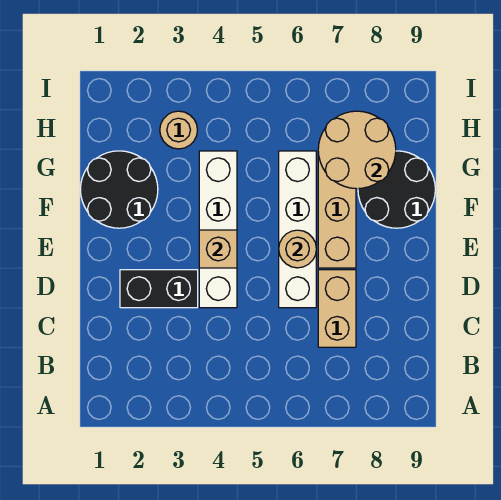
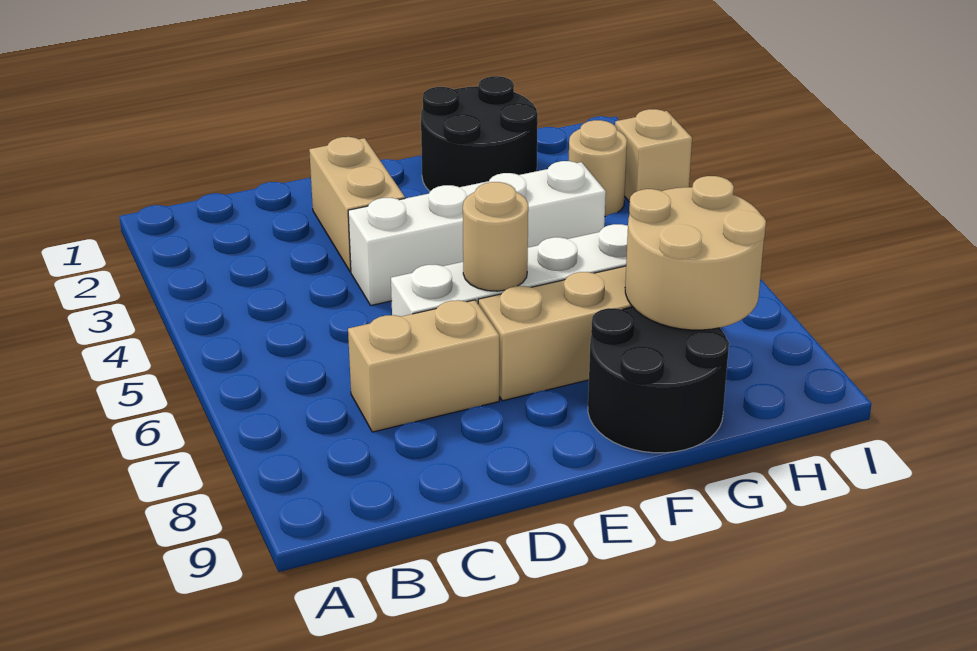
black 1x2 brick [120,270,198,308] -> tan 1x2 brick [309,137,405,272]
tan 1x1 brick [199,230,237,268] -> tan 1x1 brick moved to [615,109,692,202]

